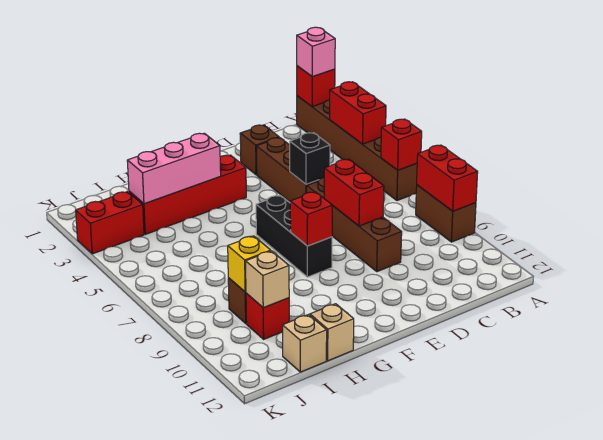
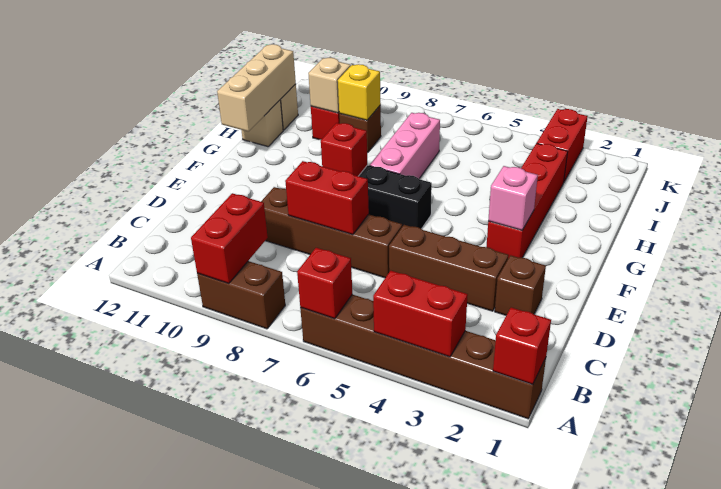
pink 1x1 brick [297,27,335,77] -> pink 1x1 brick moved to [488,166,538,230]
red 1x2 brick [417,145,478,211] -> red 1x2 brick turned to [191,193,268,283]
black 1x1 brick [290,133,330,184] -> none
pink 1x3 brick [127,133,221,204] -> pink 1x3 brick moved to [370,113,440,179]
none -> tan 1x3 brick [217,44,296,132]

